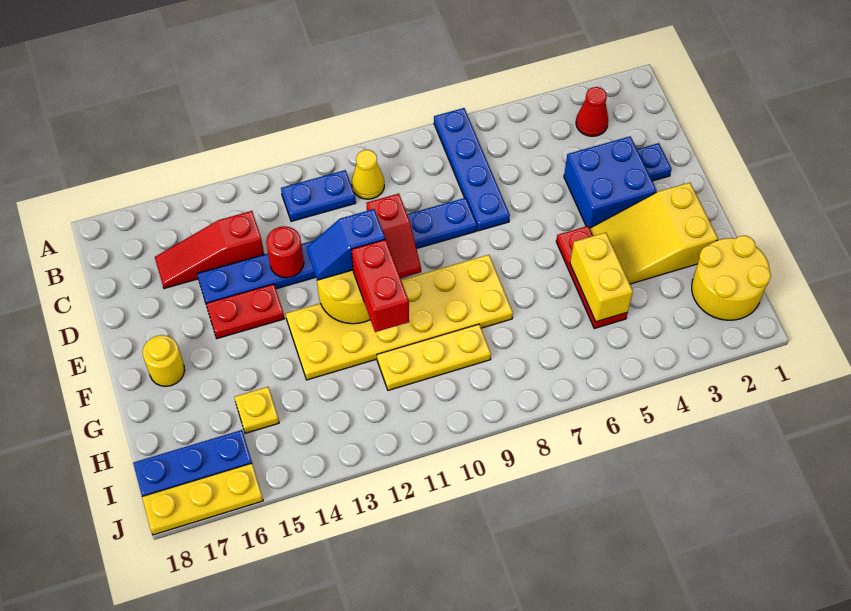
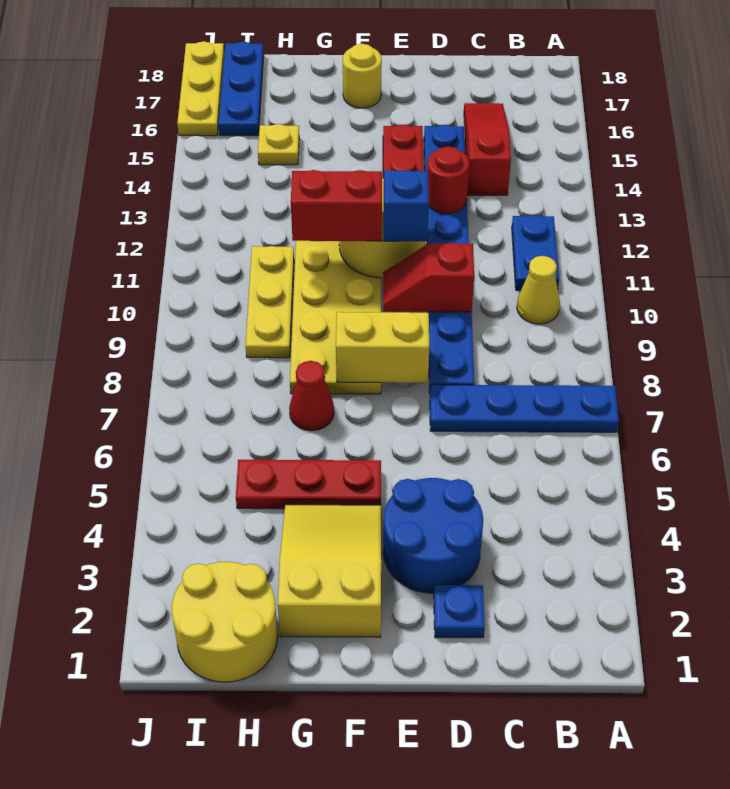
red 1x1 cone [576,87,608,136] -> red 1x1 cone moved to [289,361,334,431]
blue 2x2 brick [564,136,657,228] -> blue 2x2 round brick [383,478,483,593]
yellow 1x2 brick [570,232,633,322] -> yellow 1x2 brick moved to [336,312,429,383]

